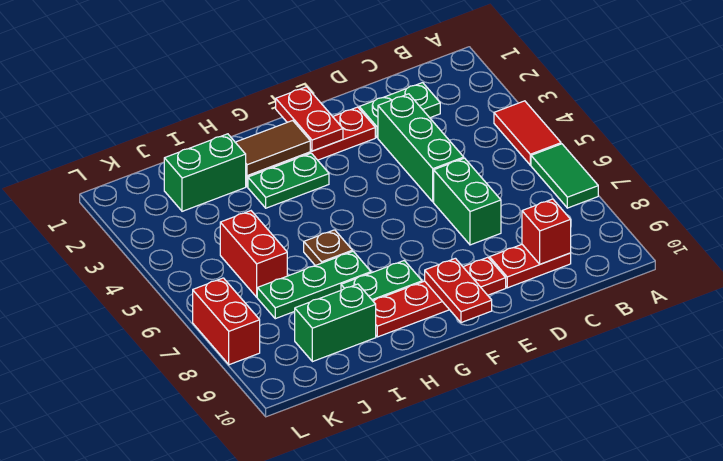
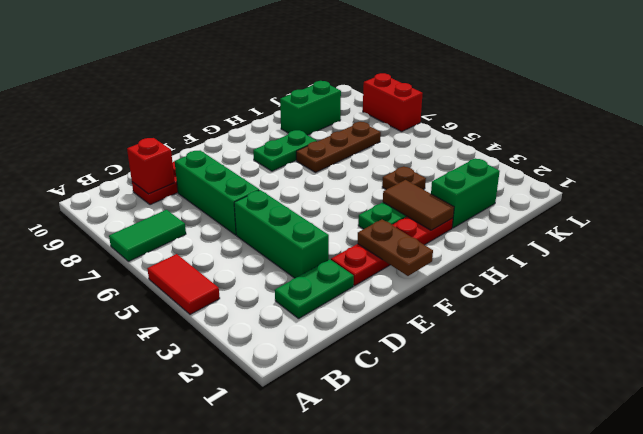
green 1x2 tile [531,144,598,208] -> green 1x2 tile turned to [109,210,186,261]
green 1x2 brick [434,158,501,245] -> green 1x3 brick [175,151,259,235]
red 1x4 plate [373,257,506,337] -> none
red 1x2 plate [276,87,343,151] -> brown 1x2 plate [358,219,433,276]
red 1x2 plate [425,258,492,323] -> none
brown 1x2 tile [235,121,310,176] -> brown 1x2 tile turned to [383,180,454,230]
brown 1x1 plate [304,230,352,266] -> brown 1x1 plate moved to [382,166,426,190]
green 1x3 plate [257,251,371,319] -> brown 1x3 plate [296,122,381,173]
red 1x2 brick [220,211,287,297] -> none

